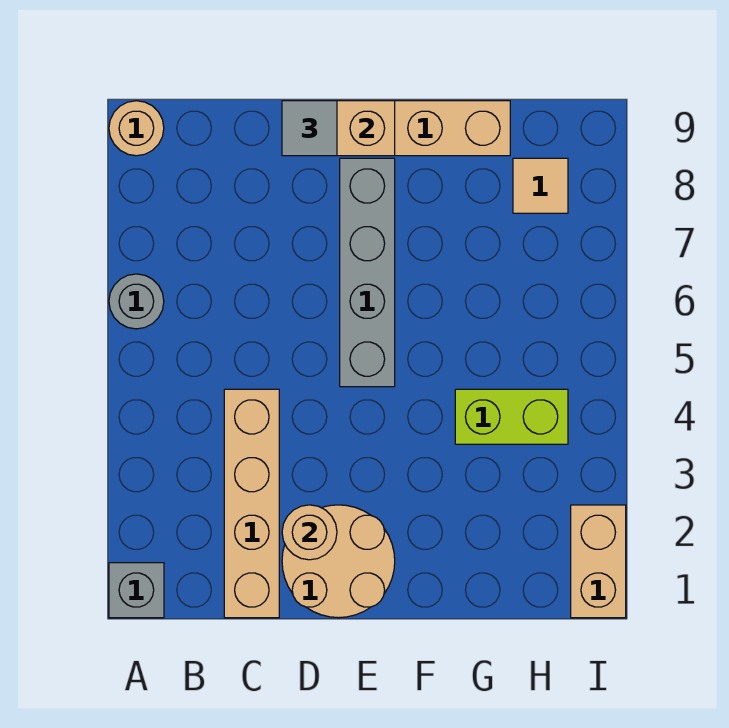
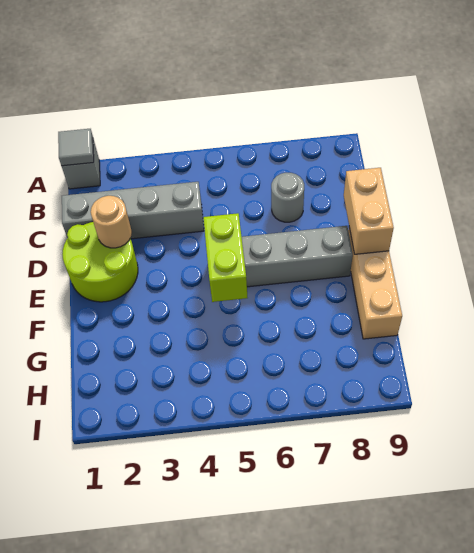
grey 1x1 round brick [109,274,164,329] -> grey 1x1 round brick moved to [271,173,304,222]
tan 1x1 round brick [109,101,164,156] -> none
tan 1x4 brick [224,389,279,618] -> grey 1x4 brick [62,182,204,239]
tan 2x2 round brick [282,505,395,618] -> lime 2x2 round brick [62,222,138,302]
grey 1x1 tile [282,101,337,156] -> grey 1x1 tile moved to [58,129,94,166]
lime 1x2 brick [455,389,568,444] -> lime 1x2 brick moved to [203,213,247,302]
tan 1x1 tile [513,158,568,213] -> none
tan 1x2 brick [571,505,626,618] -> none

